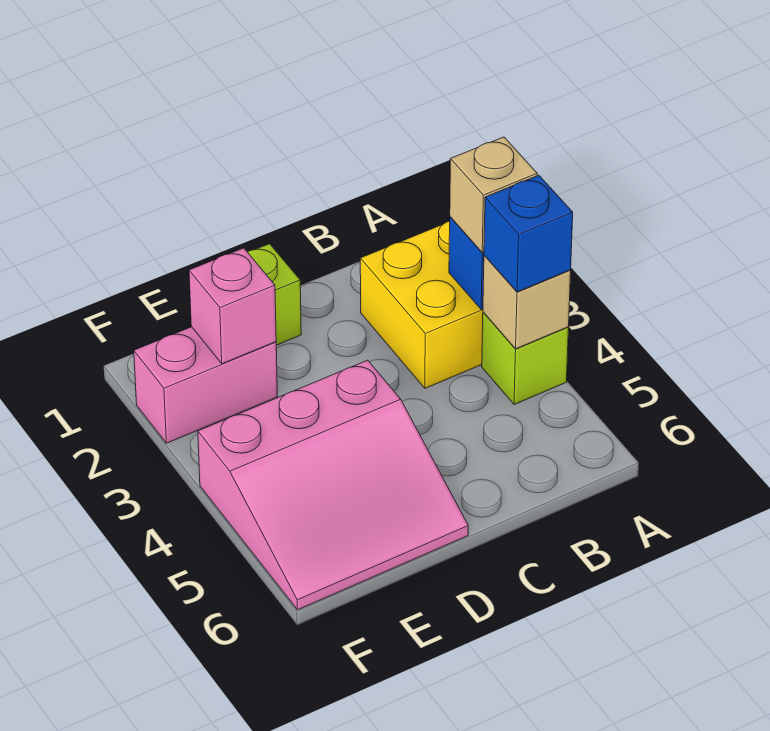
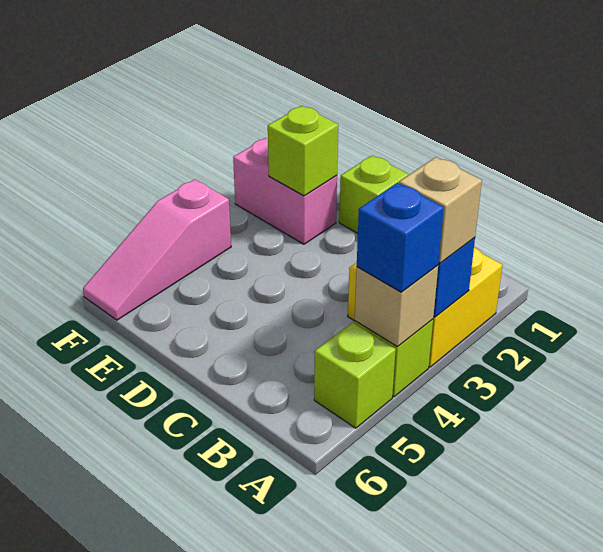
none -> lime 1x1 brick [314,322,396,428]
pink 3x3 slope [198,360,468,610] -> pink 1x3 slope [83,179,231,320]
pink 1x1 brick [189,248,276,364] -> lime 1x1 brick [268,106,338,196]

